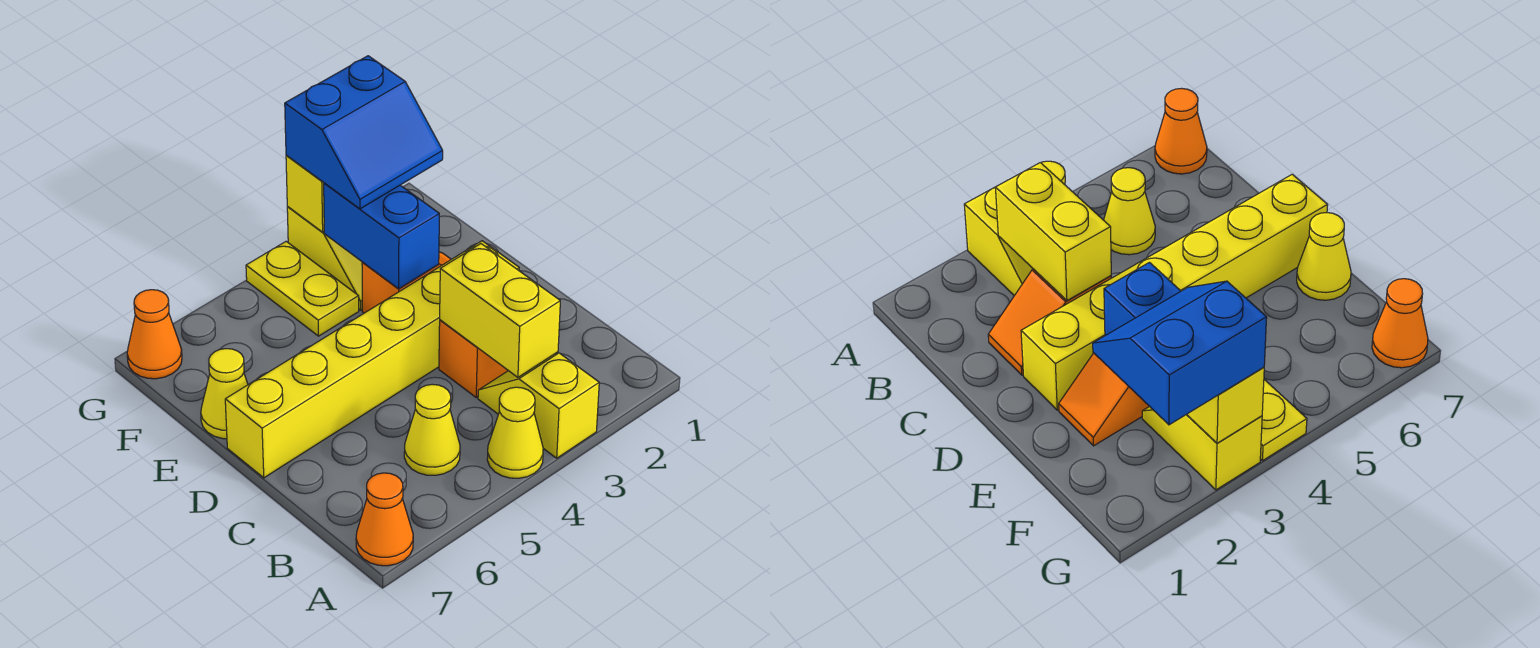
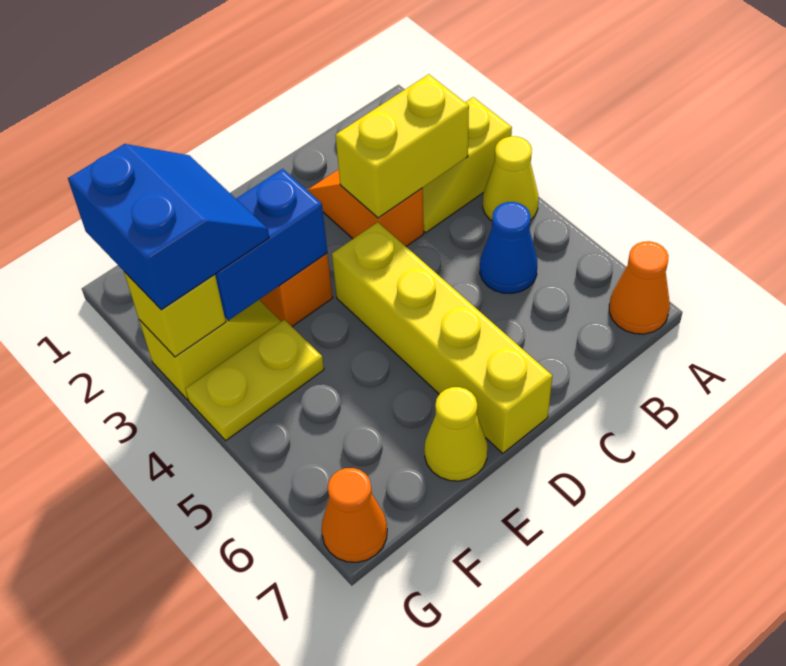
yellow 1x1 cone [404,384,460,475] -> blue 1x1 cone [480,202,537,293]
yellow 1x6 brick [225,241,519,478] -> yellow 1x4 brick [332,222,552,453]

